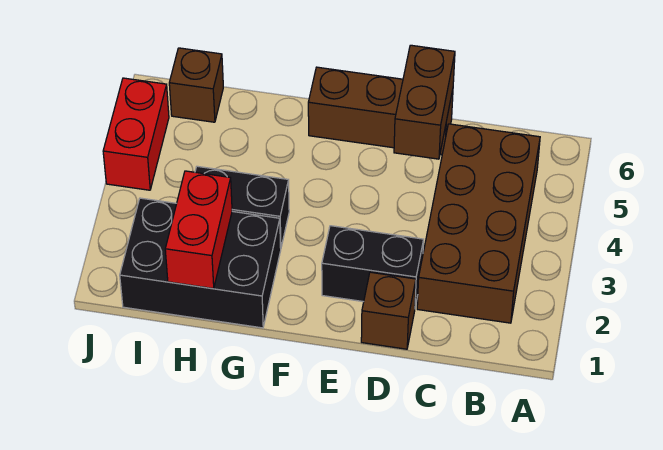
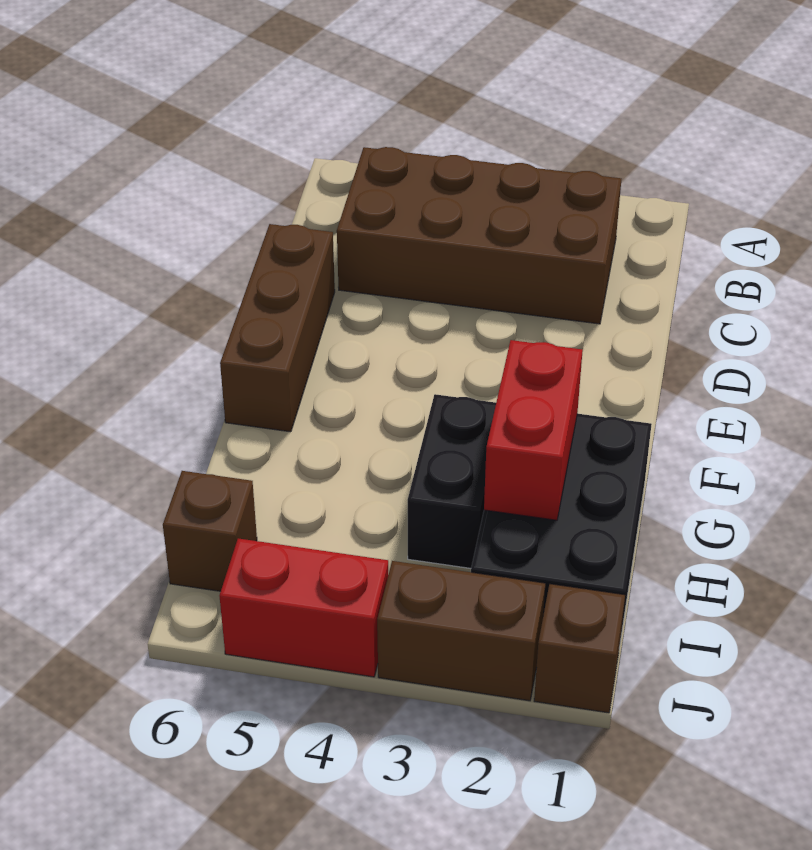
brown 1x1 brick [361,272,416,349] -> brown 1x1 brick moved to [534,584,625,713]
black 1x2 brick [322,226,424,307] -> none
brown 1x2 brick [394,45,455,159] -> brown 1x2 brick moved to [377,561,546,701]
red 1x2 brick [165,171,232,289] -> red 1x2 brick turned to [484,340,583,520]

